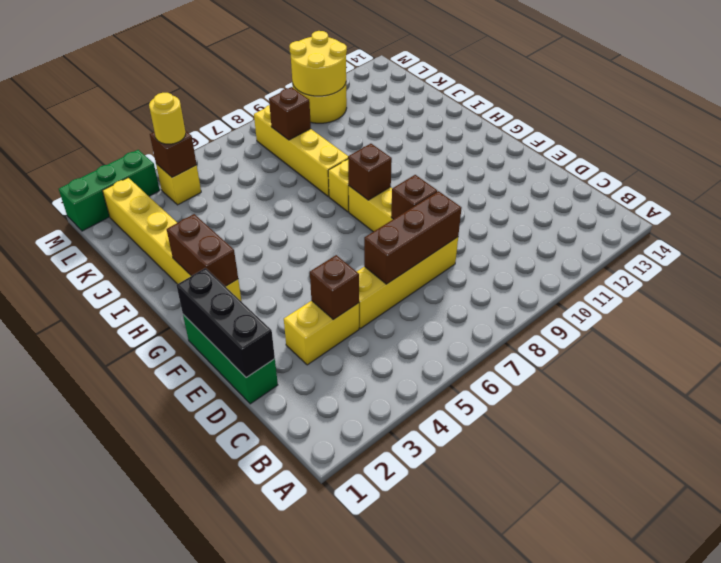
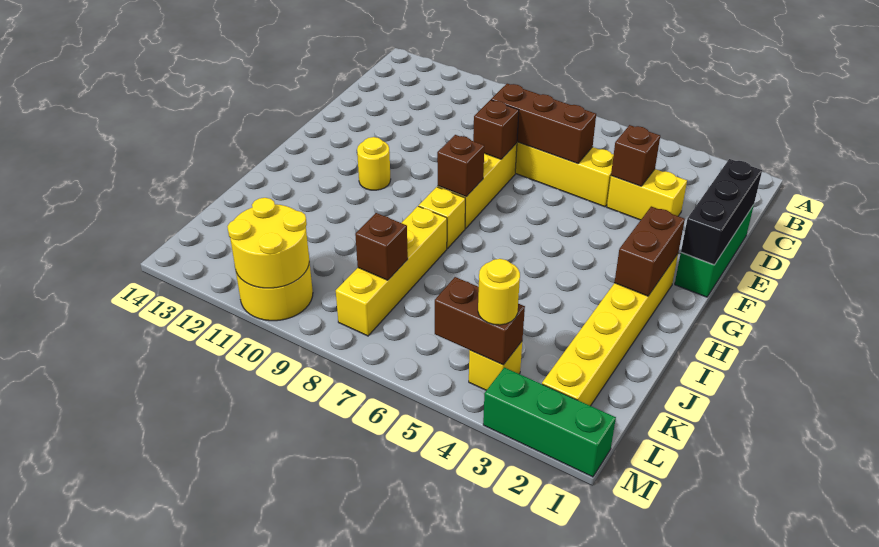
none -> yellow 1x1 round brick [357,137,391,190]
brown 1x1 brick [150,131,197,177] -> brown 1x2 brick [435,277,525,365]

